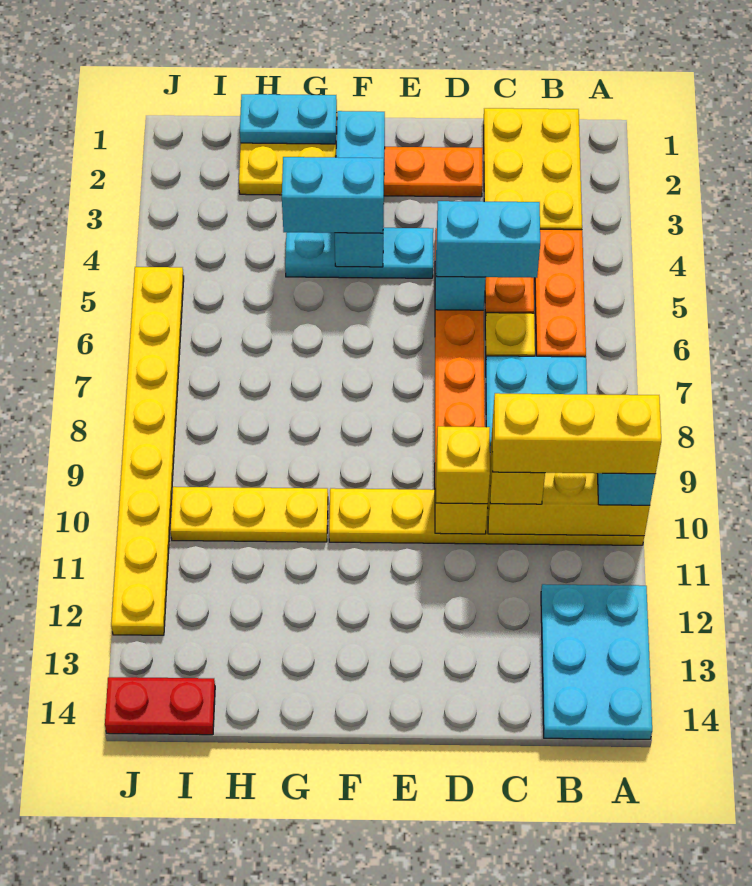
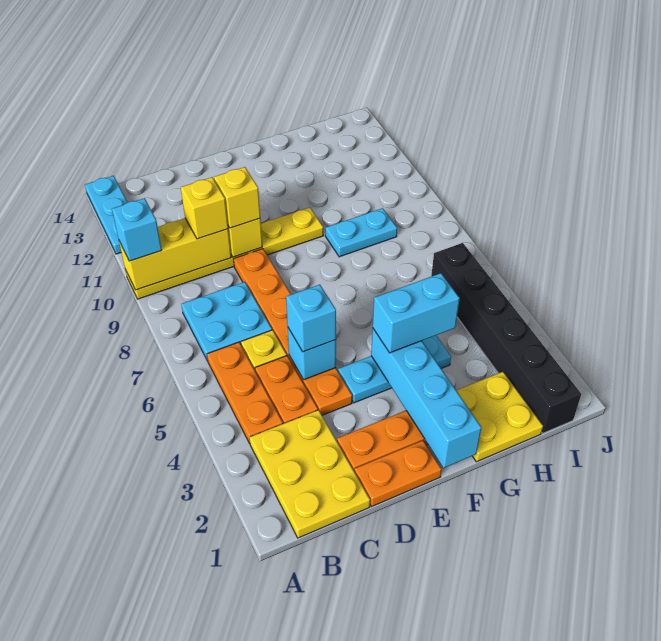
yellow 1x3 brick [492,393,661,474] -> none
cyan 2x3 plate [541,584,652,739] -> cyan 1x3 plate [85,176,128,254]
cyan 1x2 brick [437,201,540,278] -> cyan 1x1 brick [286,285,336,352]
none -> orange 1x2 plate [354,440,442,506]
cyan 1x3 brick [335,111,385,267] -> cyan 1x4 brick [371,329,481,468]
cyan 1x2 plate [240,94,337,144] -> cyan 1x2 plate moved to [325,208,397,257]
yellow 1x3 plate [170,487,328,542] -> none
none -> black 1x6 brick [431,243,581,433]
red 1x2 plate [105,677,215,735] -> none
yellow 1x8 plate [111,267,184,635] -> none

